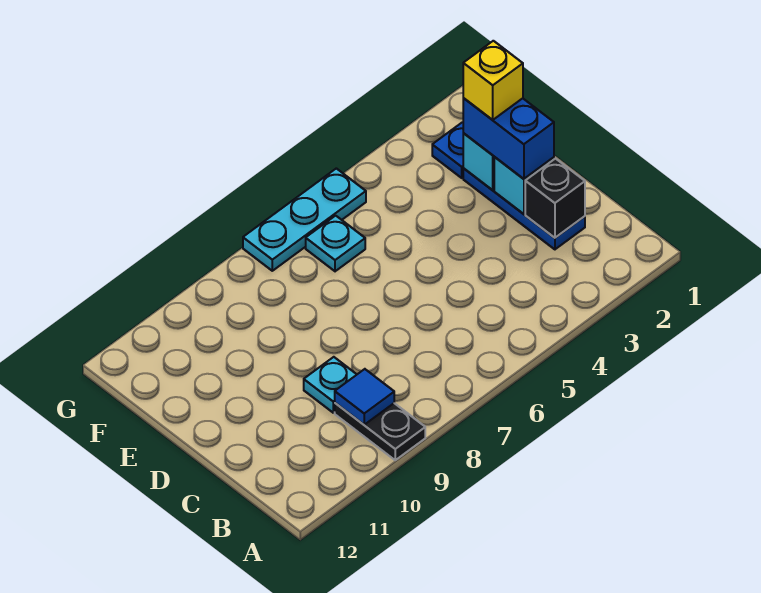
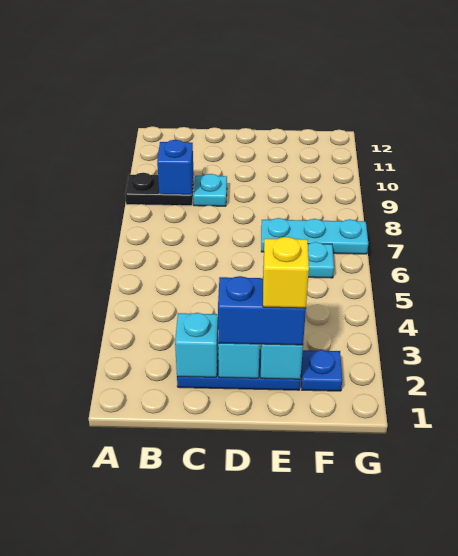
blue 1x1 tile [335,369,394,425] -> blue 1x1 brick [157,140,194,195]
black 1x1 brick [525,159,585,238] -> cyan 1x1 brick [175,313,218,377]
cyan 1x3 plate [243,168,366,271] -> cyan 1x3 plate turned to [261,218,368,254]

